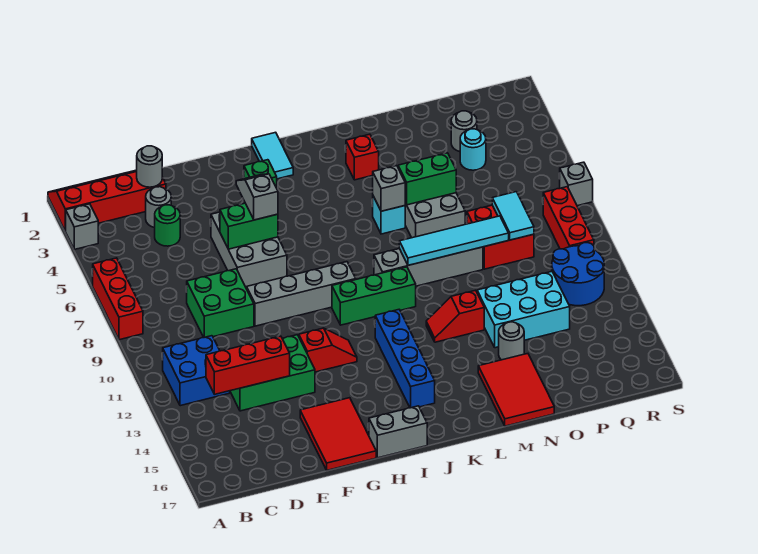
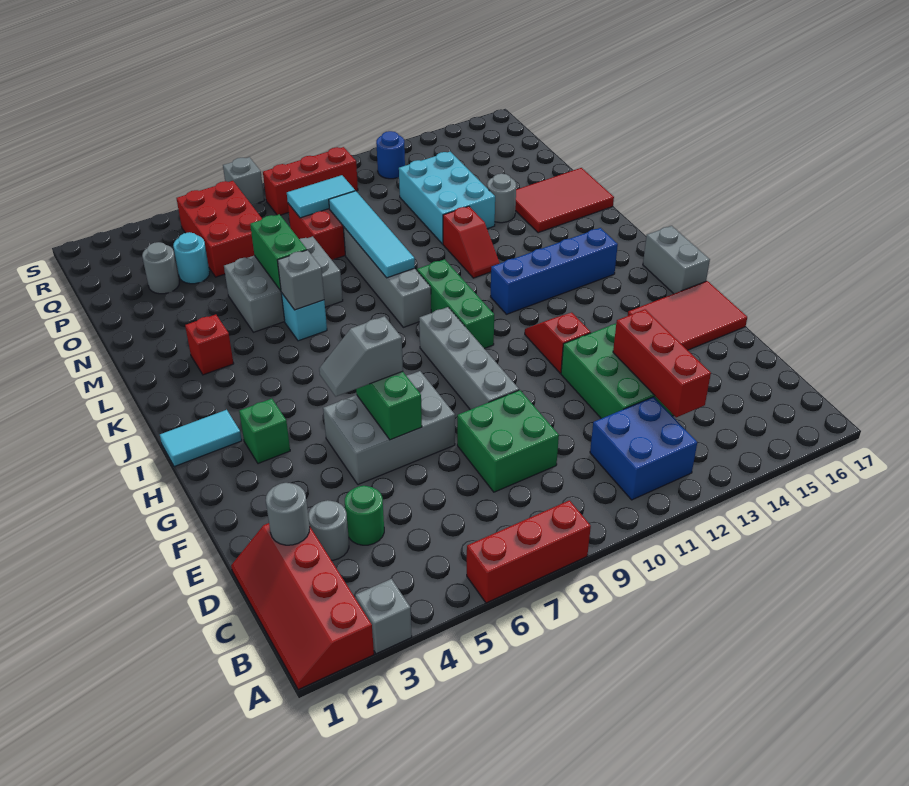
none -> red 2x3 brick [177,181,262,277]
blue 2x2 round brick [552,243,604,306] -> blue 1x1 round brick [376,131,405,179]

